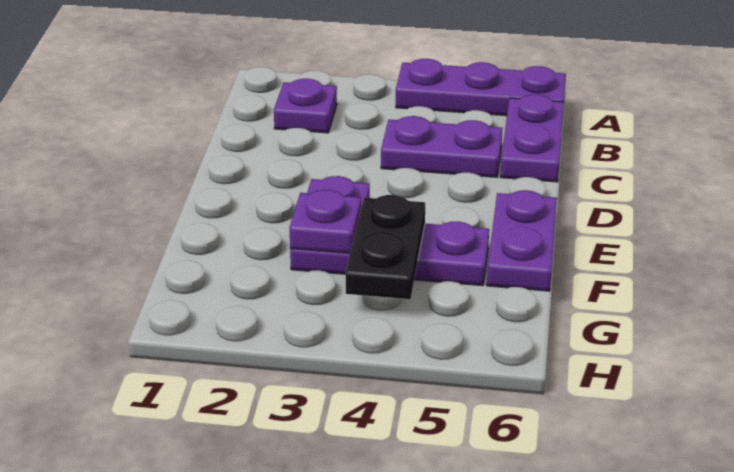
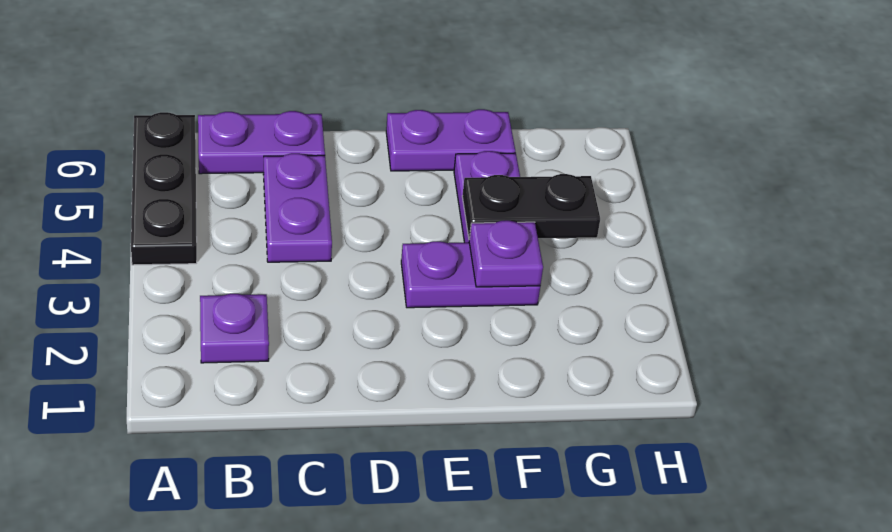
purple 1x3 plate [396,59,566,116] -> black 1x3 plate [131,112,197,265]

